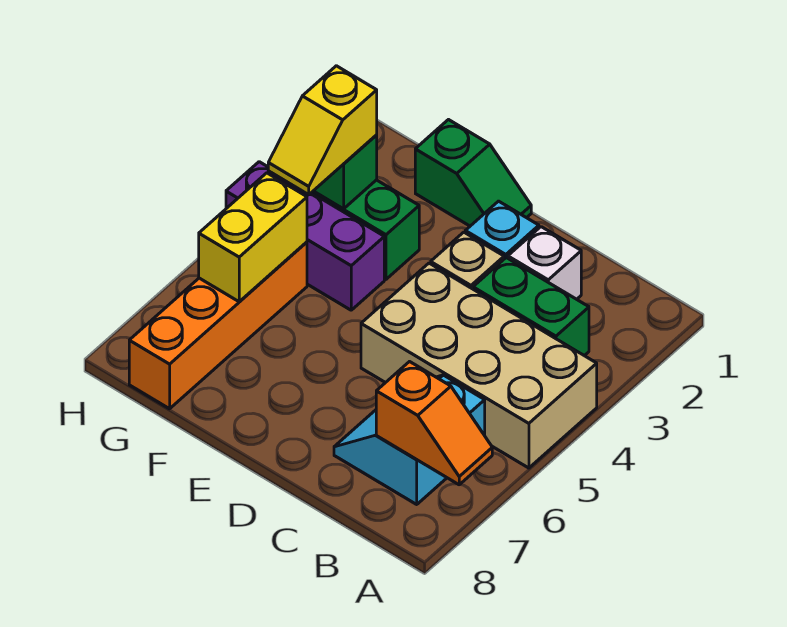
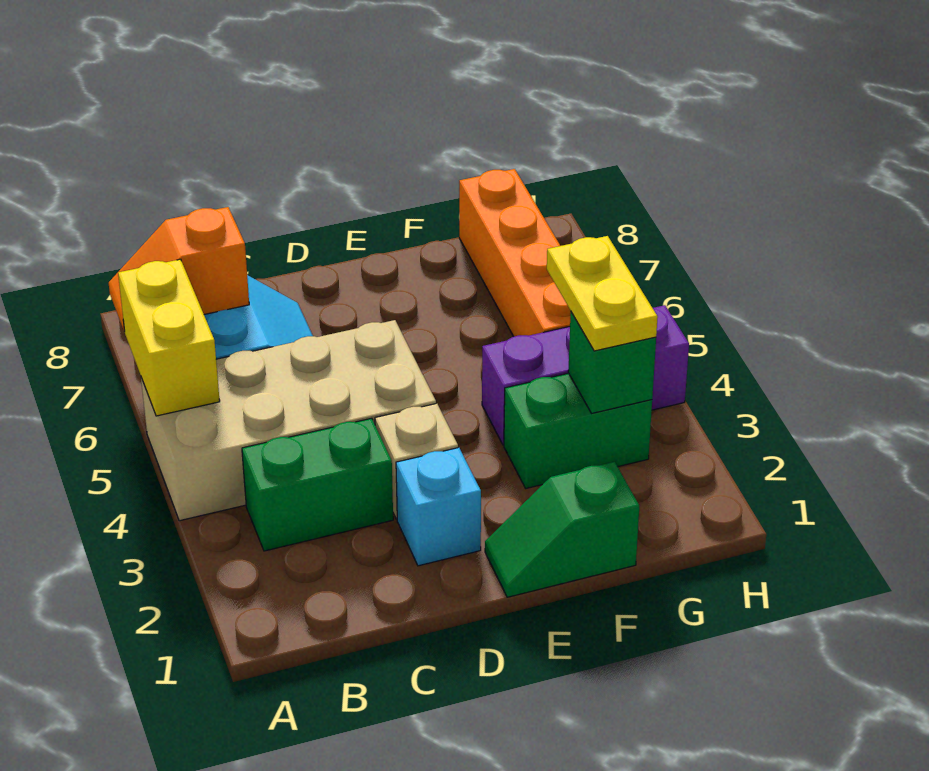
white 1x1 brick [508,227,581,299] -> none
yellow 1x2 slope [268,66,377,195] -> yellow 1x2 plate [547,236,658,351]
yellow 1x2 brick [199,173,307,302] -> yellow 1x2 brick moved to [118,259,220,416]

